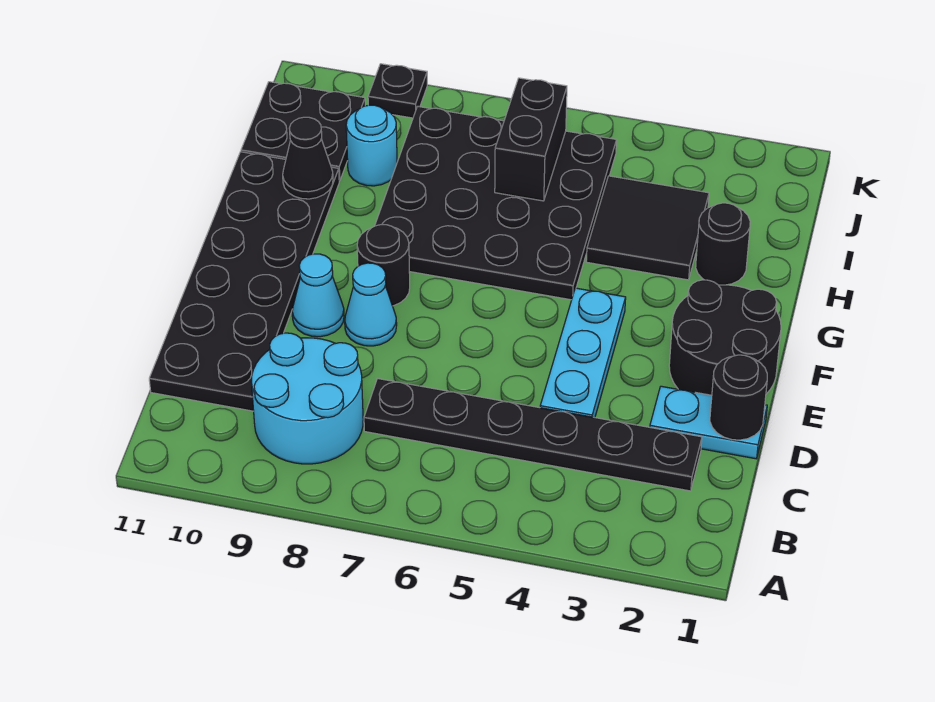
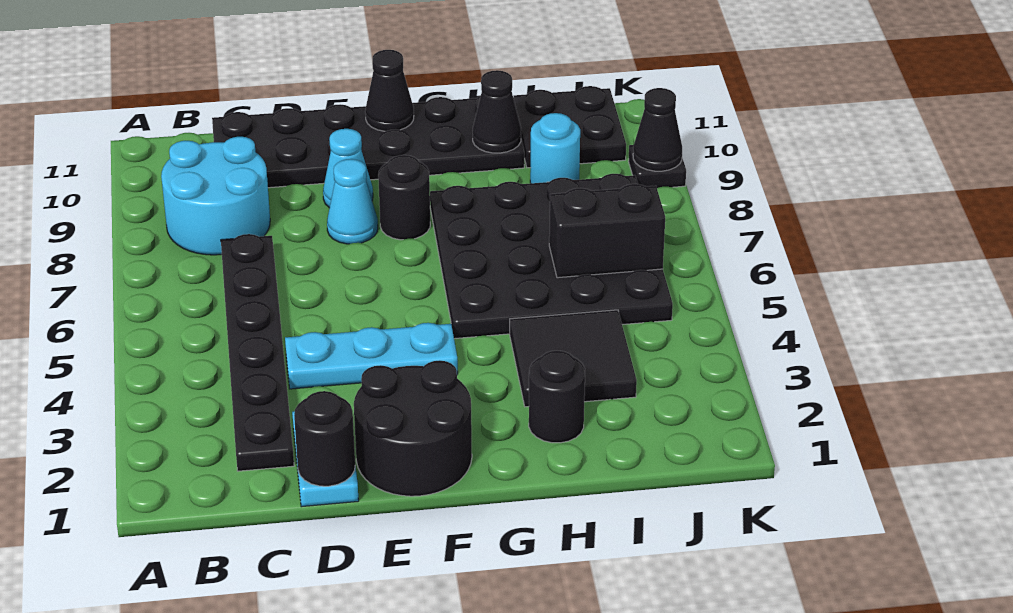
none -> black 1x1 cone [365,50,414,131]
none -> black 1x1 cone [633,88,682,171]

